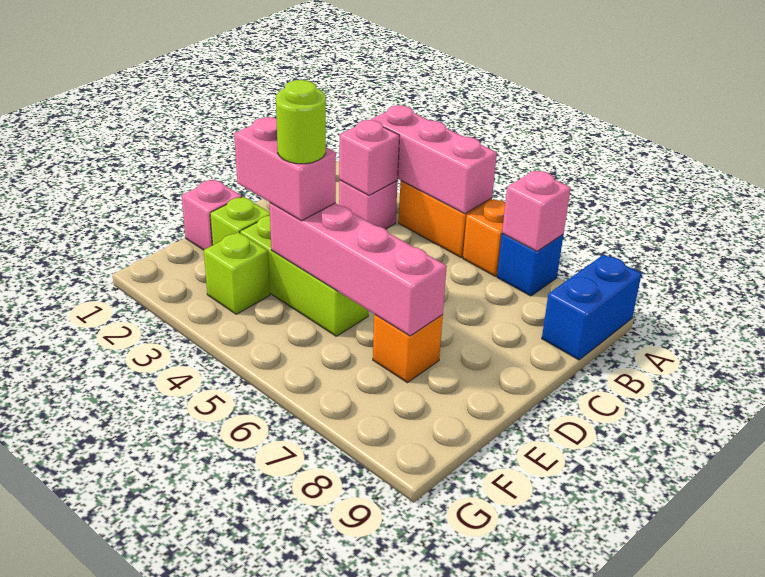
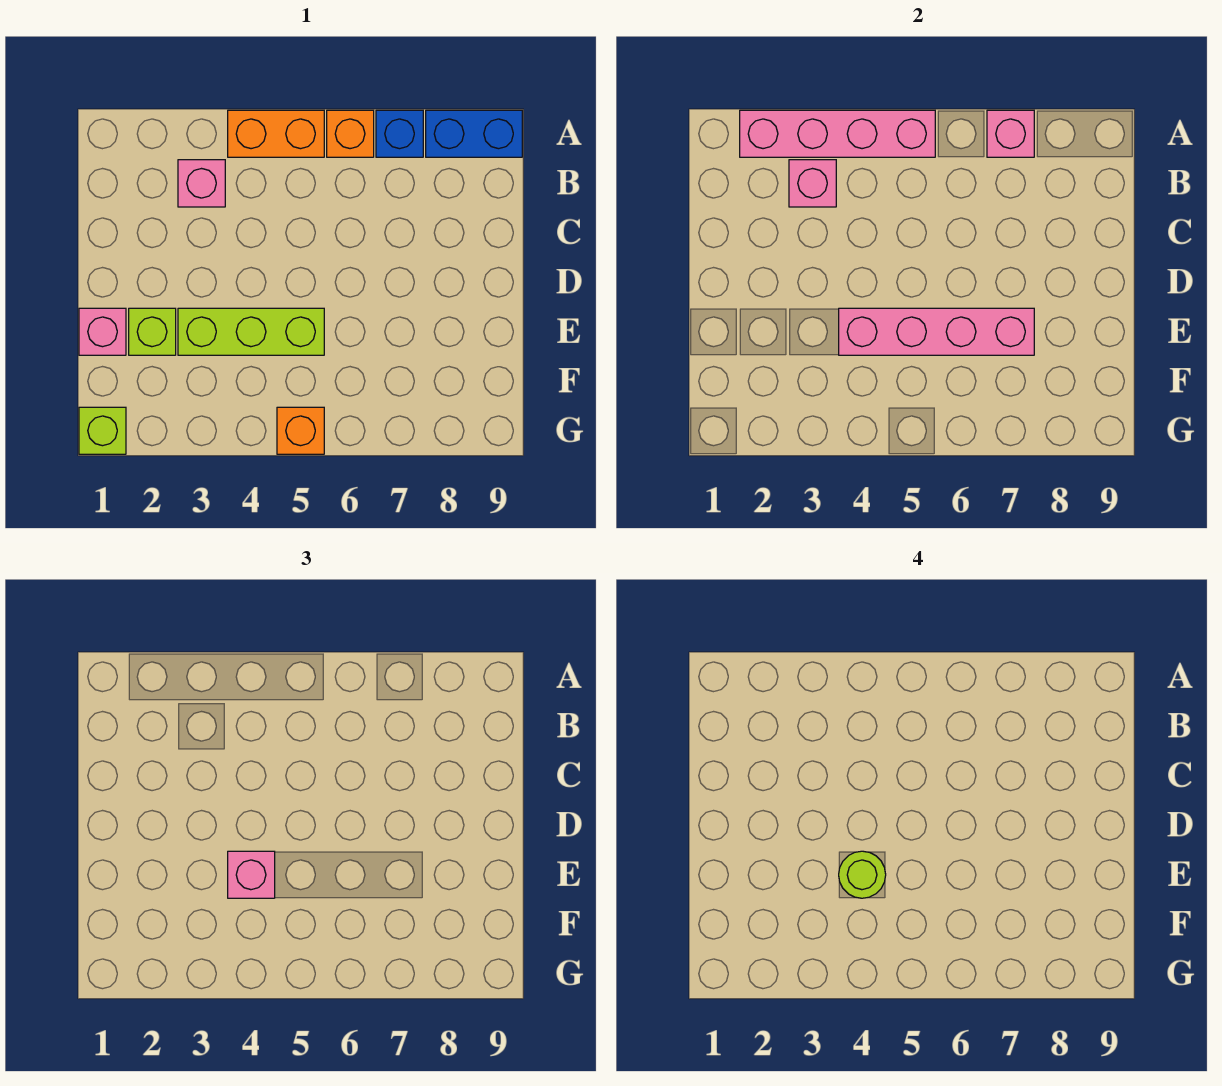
pink 1x3 brick [371,105,497,214] -> pink 1x4 brick [740,110,935,157]
blue 1x2 brick [542,255,642,360] -> blue 1x2 brick turned to [426,110,522,157]
pink 1x2 brick [234,117,336,221] -> pink 1x1 brick [228,851,275,898]
orange 1x1 brick [373,315,443,383] -> orange 1x1 brick moved to [277,407,324,454]
lime 1x1 brick [204,232,270,314] -> lime 1x1 brick moved to [79,407,126,454]

